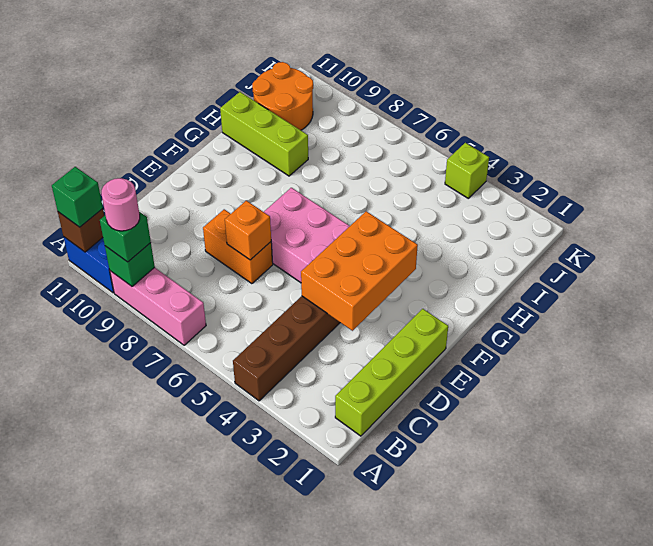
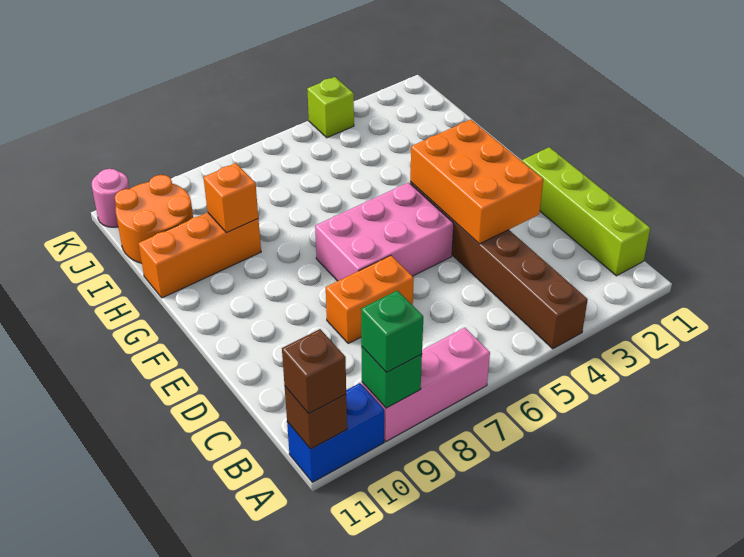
pink 1x1 round brick [102,178,140,231] -> pink 1x1 round brick moved to [92,169,129,227]
green 1x1 brick [52,167,103,227] -> brown 1x1 brick [282,329,346,414]
orange 1x1 brick [225,201,271,260] -> orange 1x1 brick moved to [203,163,258,232]
lime 1x3 brick [220,92,308,176] -> orange 1x3 brick [138,213,261,298]

